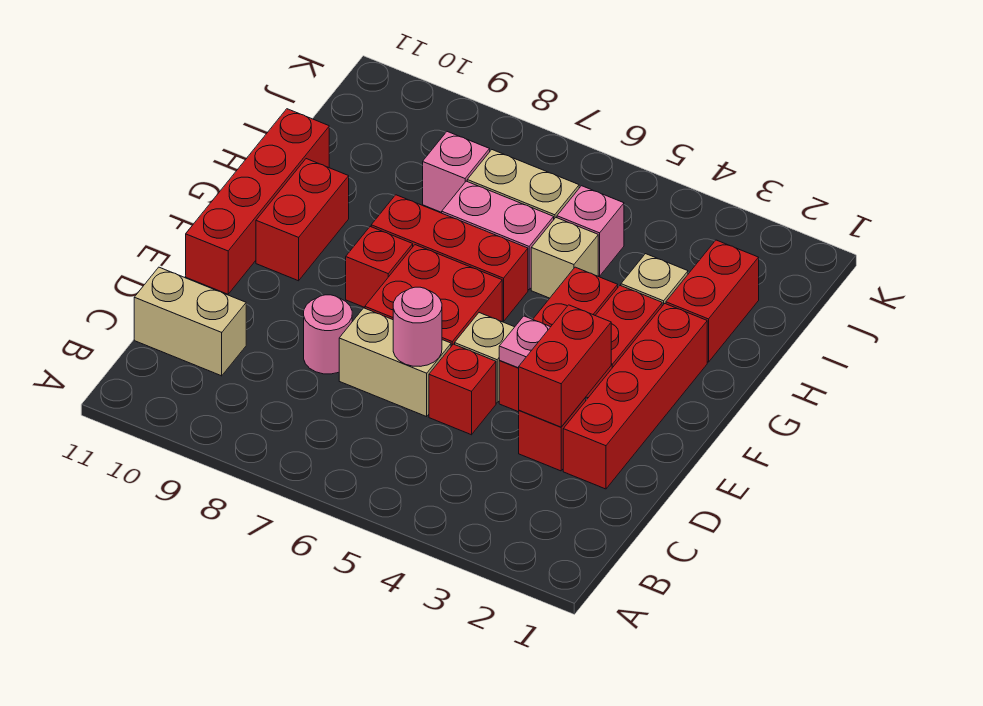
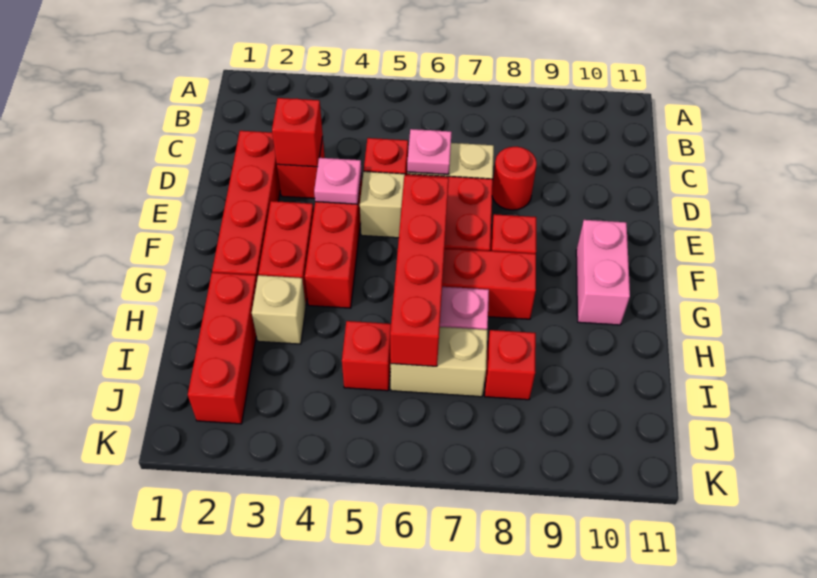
tan 1x2 brick [134,267,246,376] -> none
red 1x2 brick [519,305,611,427] -> red 1x1 brick [272,98,323,167]
pink 1x1 round brick [393,287,442,366] -> pink 1x1 plate [407,129,452,174]
pink 1x1 round brick [304,295,352,374] -> red 1x1 round brick [492,147,537,210]
red 1x4 brick [186,109,329,294] -> red 1x4 brick moved to [390,175,449,366]
red 1x2 brick [256,159,349,281] -> pink 1x2 brick [576,220,630,325]
red 1x2 brick [666,240,759,362] -> red 1x3 brick [188,272,257,424]
tan 1x1 brick [531,218,598,298] -> none
pink 1x1 brick [557,186,624,276] -> red 1x1 brick [342,321,391,391]
pink 1x1 brick [423,132,490,212] -> red 1x1 brick [485,330,536,400]

